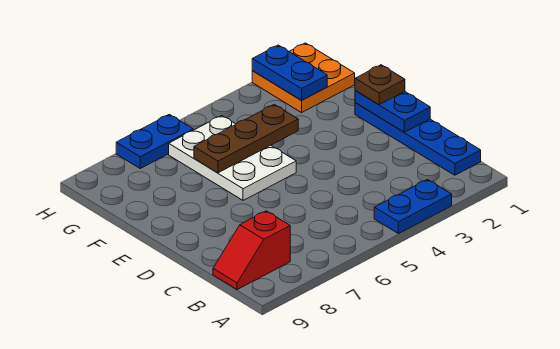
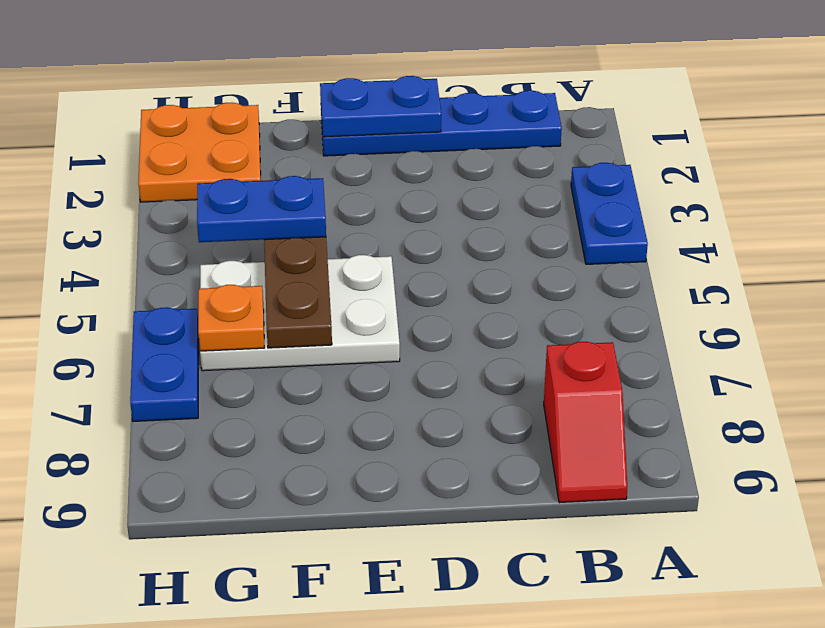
brown 1x1 plate [355,65,405,105] -> none
blue 1x2 plate [252,45,327,100] -> blue 1x2 plate moved to [197,176,326,242]
none -> orange 1x1 plate [198,285,264,351]

